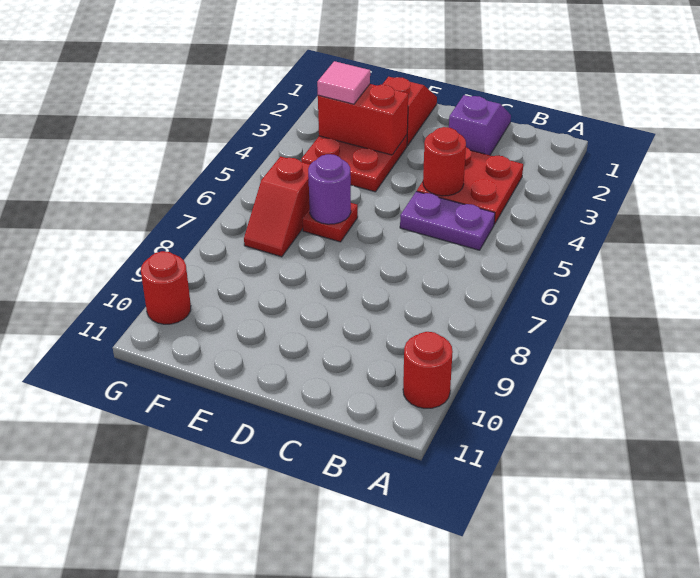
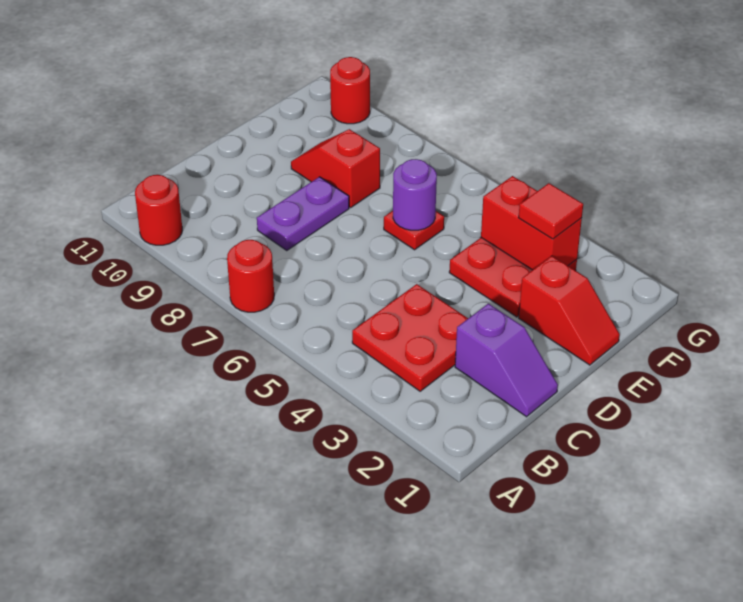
purple 1x2 plate [400,191,495,250] -> purple 1x2 plate moved to [257,177,349,250]
red 1x1 round brick [423,127,466,196] -> red 1x1 round brick moved to [227,240,274,312]
red 1x2 brick [318,84,408,155] -> red 1x2 brick turned to [481,176,582,270]
pink 1x1 tile [317,61,370,104] -> red 1x1 tile [518,183,583,239]
red 1x2 slope [244,156,310,257] -> red 1x2 slope moved to [291,129,380,208]

